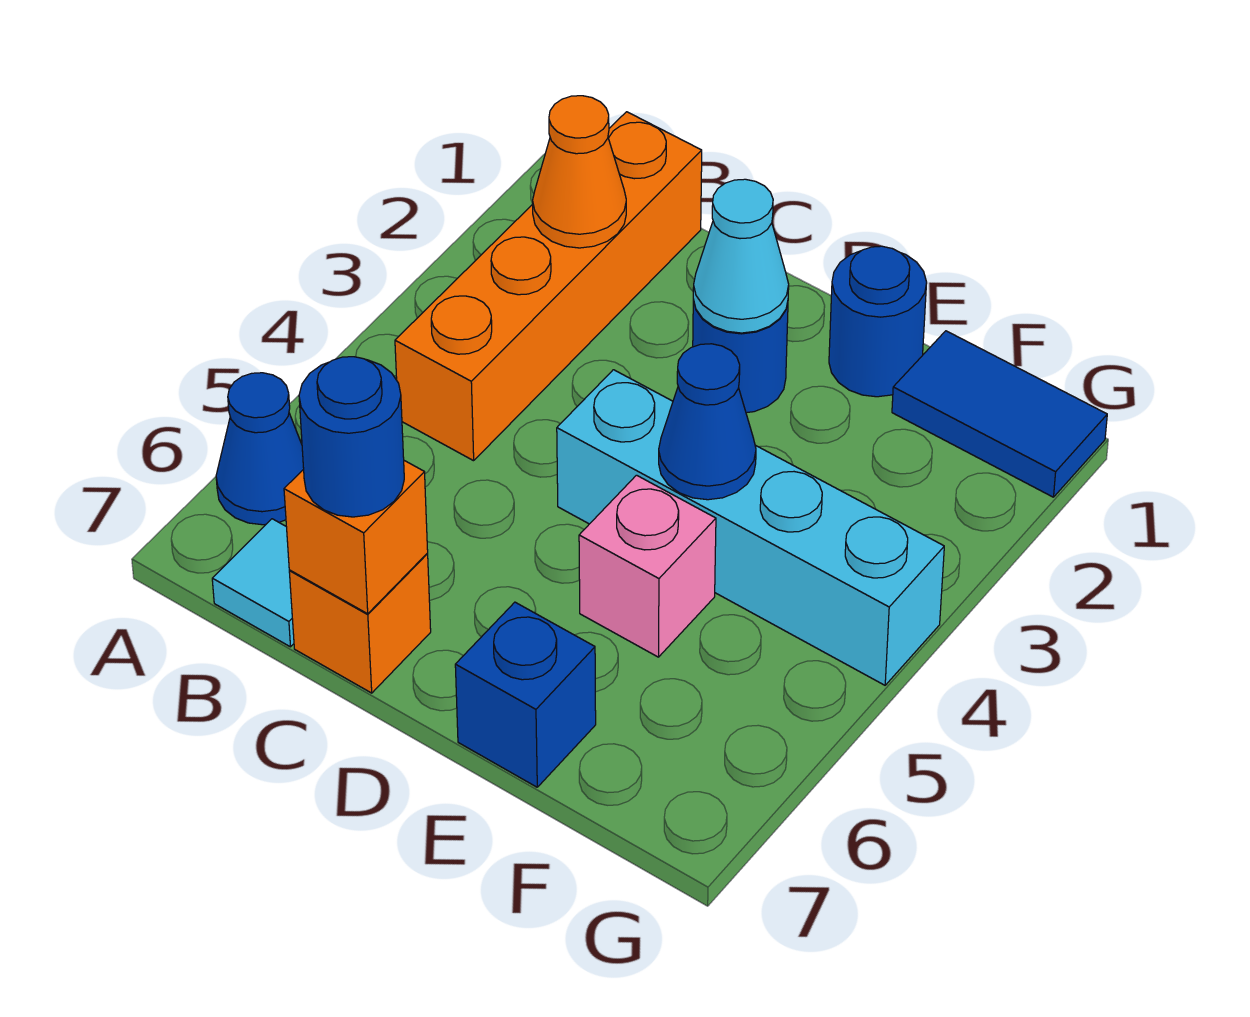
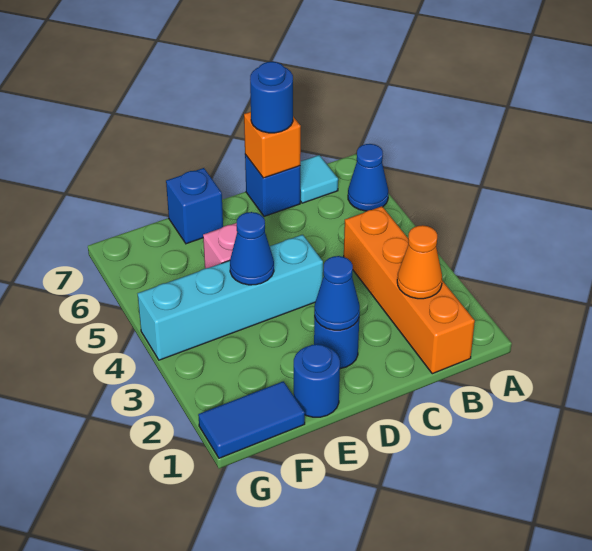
orange 1x1 brick [289,554,431,693] -> blue 1x1 brick [245,154,300,216]
cyan 1x1 cone [693,179,789,333] -> blue 1x1 cone [314,256,360,330]

